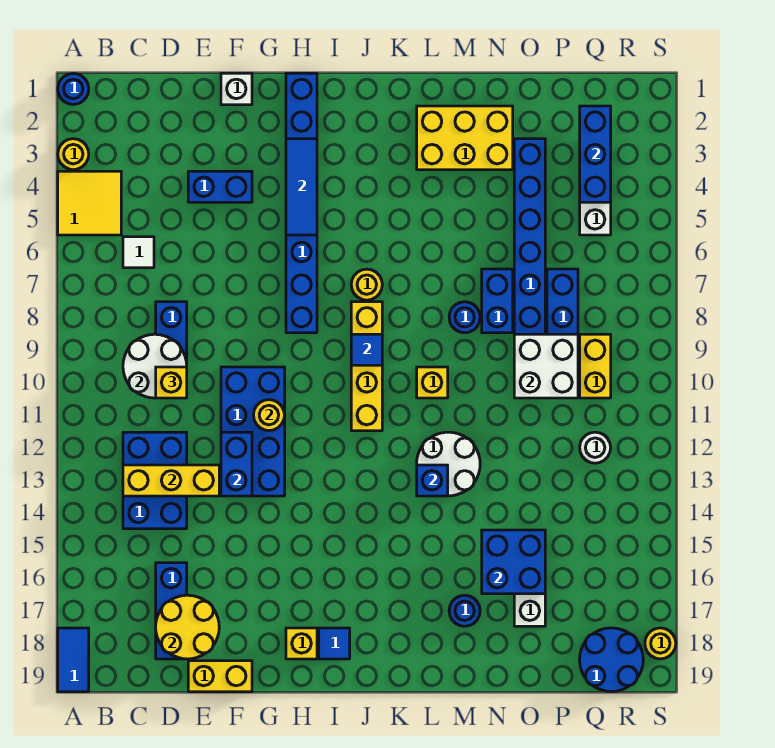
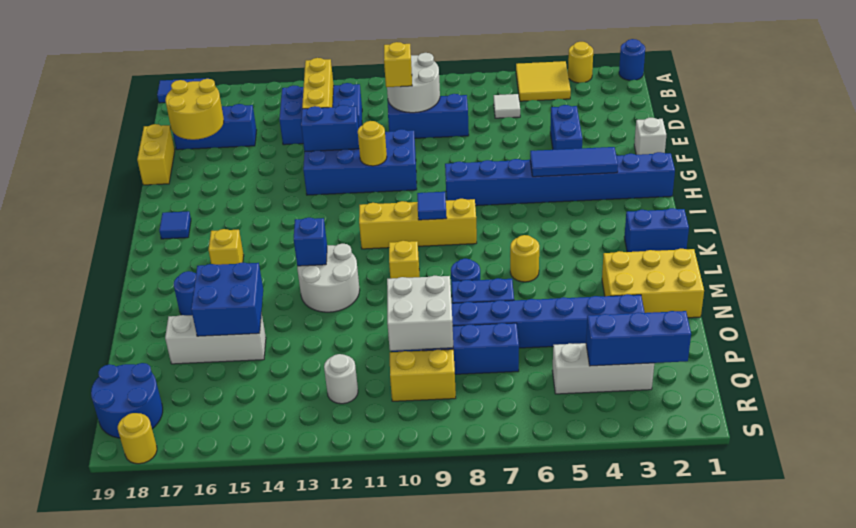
yellow 1x1 brick [286,628,317,659] -> yellow 1x1 brick moved to [208,229,244,265]
yellow 1x1 round brick [351,269,382,300] -> yellow 1x1 round brick moved to [510,235,539,282]
none -> blue 1x2 brick [624,208,689,252]
yellow 2x3 brick [417,106,513,170] -> yellow 2x3 brick turned to [602,249,704,318]

